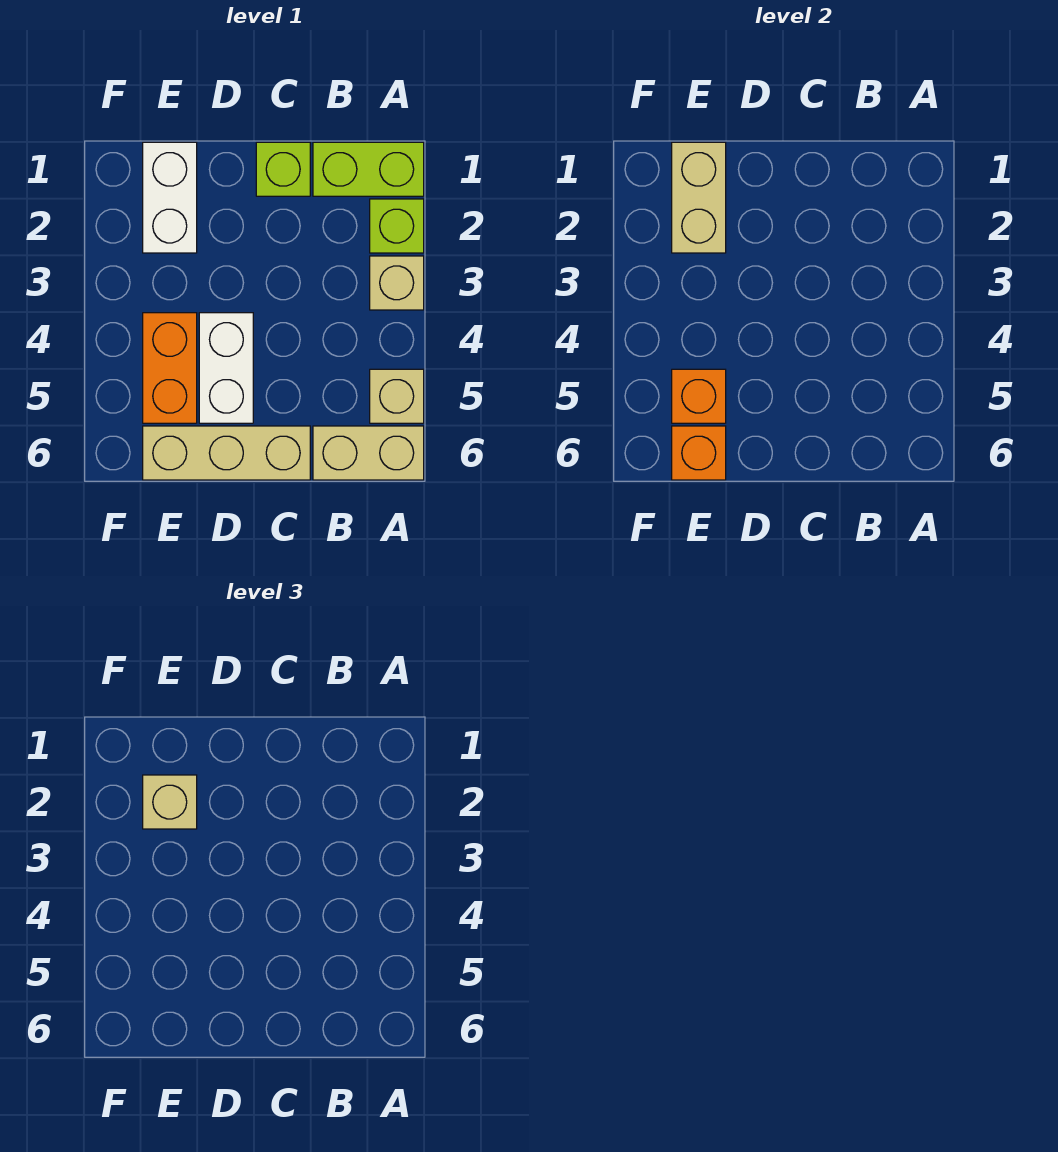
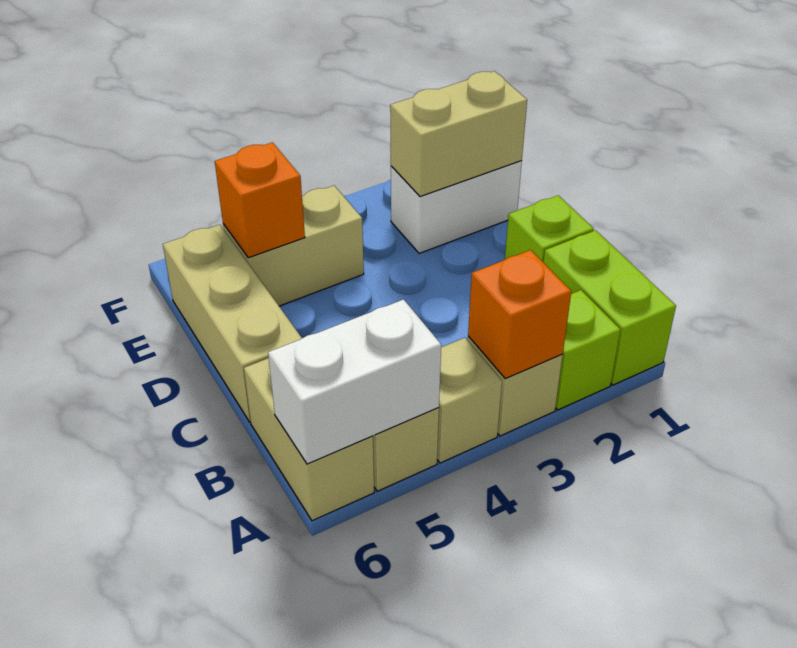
white 1x2 brick [199,313,253,423] -> white 1x2 brick moved to [268,300,441,464]
tan 1x1 brick [143,775,197,829] -> tan 1x1 brick moved to [437,338,502,463]
orange 1x2 brick [143,313,197,423] -> tan 1x2 brick [223,186,364,306]
orange 1x1 brick [672,426,726,480] -> orange 1x1 brick moved to [468,250,571,379]

